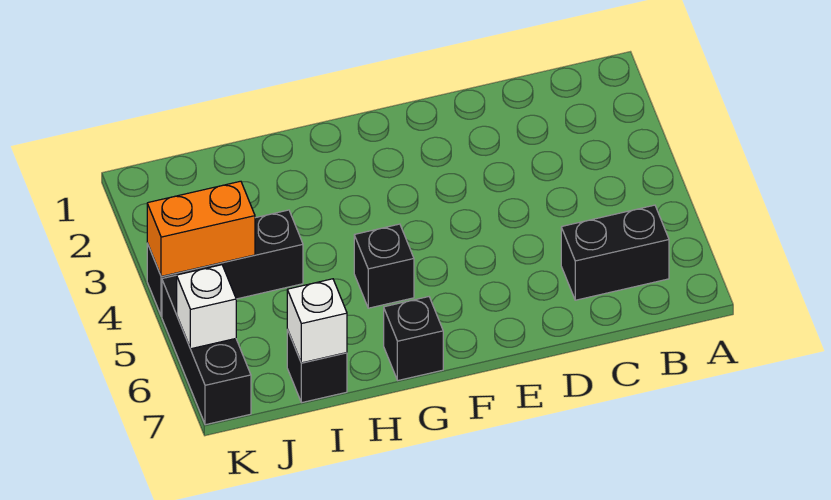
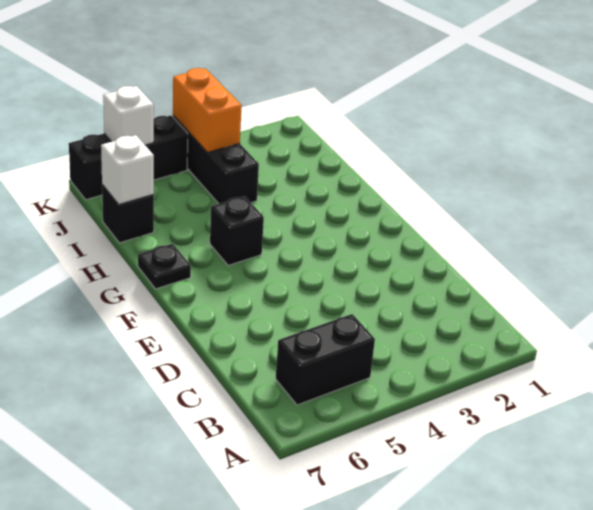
black 1x2 brick [561,205,669,300] -> black 1x2 brick turned to [276,314,375,405]
black 1x1 brick [384,297,443,380] -> black 1x1 plate [138,244,191,289]

